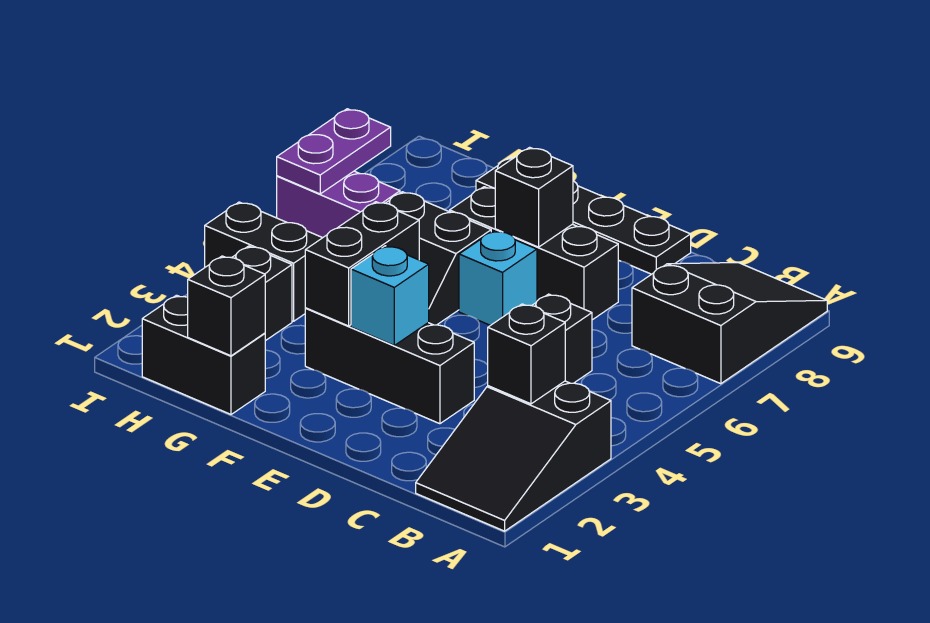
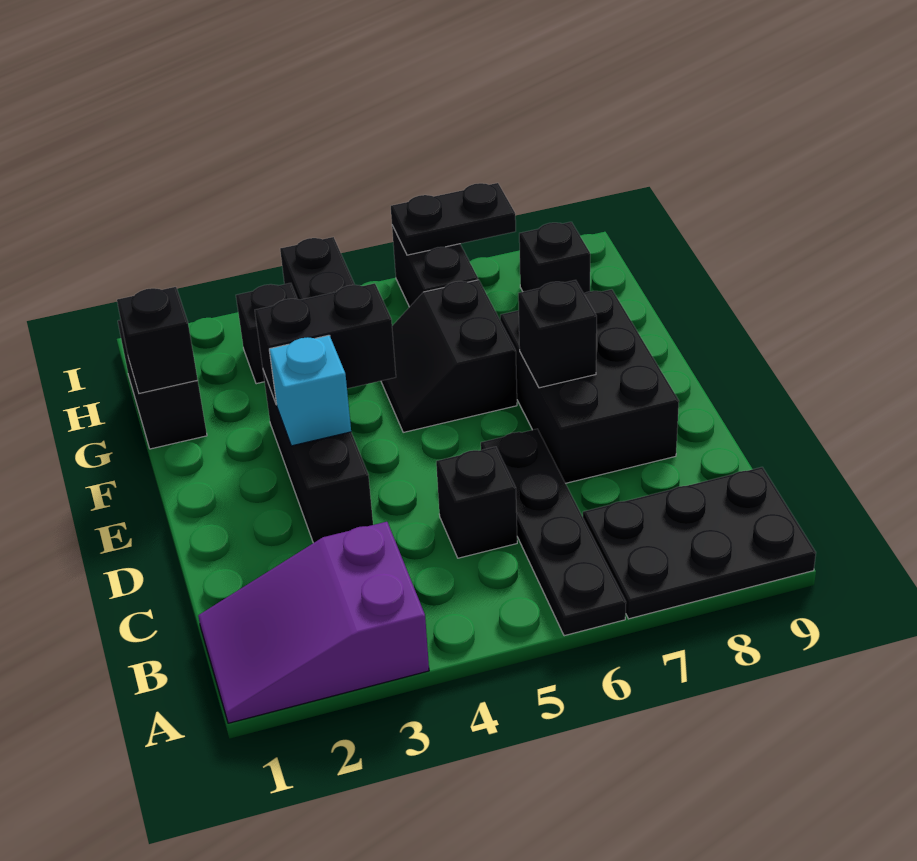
black 2x3 slope [416,381,611,531] -> purple 2x3 slope [198,522,429,723]
black 2x3 slope [632,263,827,384] -> black 2x3 plate [583,467,816,619]
black 1x1 brick [488,304,565,404] -> black 1x1 brick moved to [519,222,590,293]
black 1x3 brick [450,187,618,320] -> black 2x3 brick [500,289,679,483]
black 1x4 plate [476,157,691,274] -> black 1x4 plate moved to [481,429,626,636]
cyan 1x1 brick [459,231,537,326] -> none
purple 1x2 brick [277,171,400,238] -> black 1x2 brick [392,226,478,307]
purple 1x2 plate [277,109,391,194] -> black 1x2 plate [391,183,516,255]

